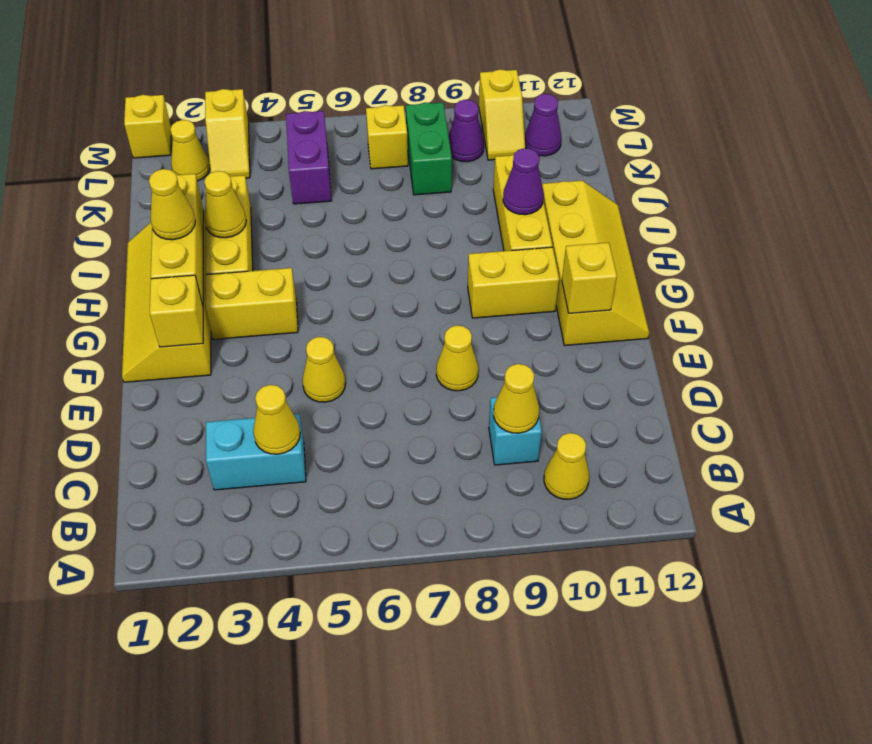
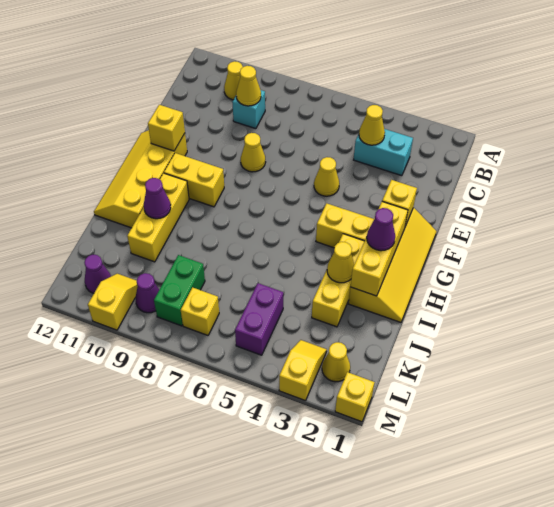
yellow 1x1 cone [149,169,195,240] -> purple 1x1 cone [367,208,395,251]

